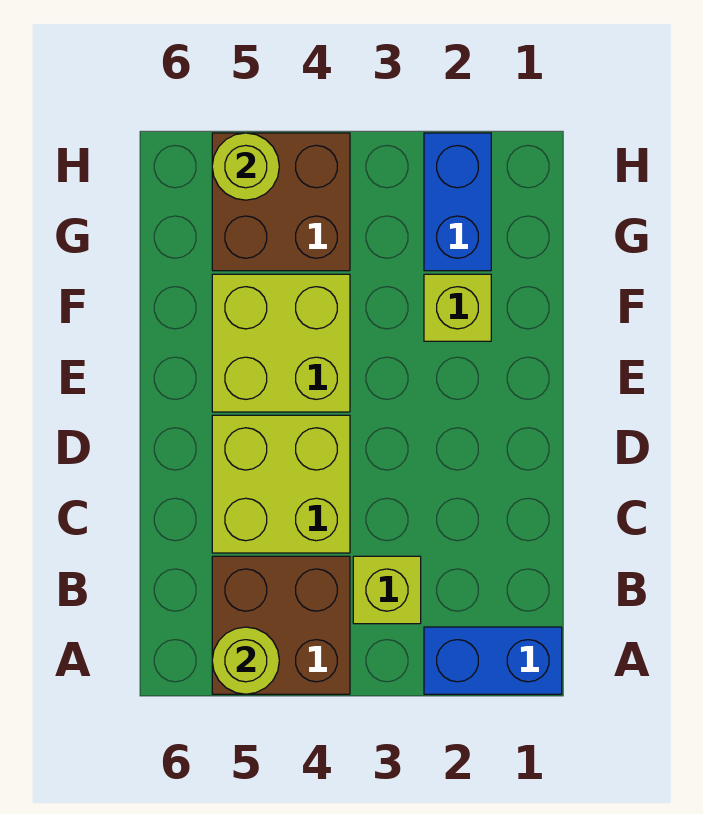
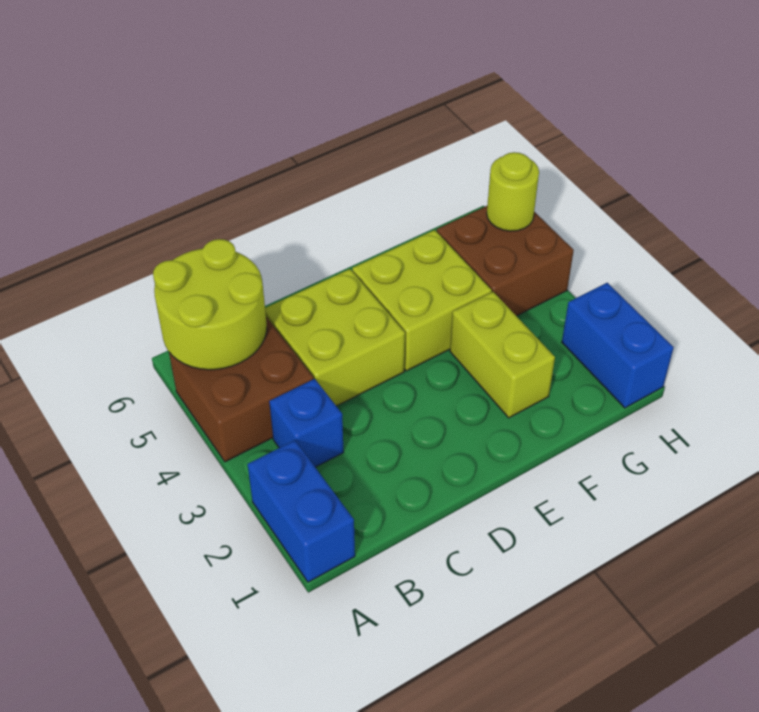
lime 1x1 round brick [212,627,279,694] -> lime 2x2 round brick [153,239,267,370]
lime 1x1 brick [353,556,421,624] -> blue 1x1 brick [269,379,344,467]
lime 1x1 brick [424,274,491,341] -> lime 1x2 brick [450,292,555,418]
blue 1x2 brick [424,133,491,271] -> blue 1x2 brick turned to [562,283,674,408]

